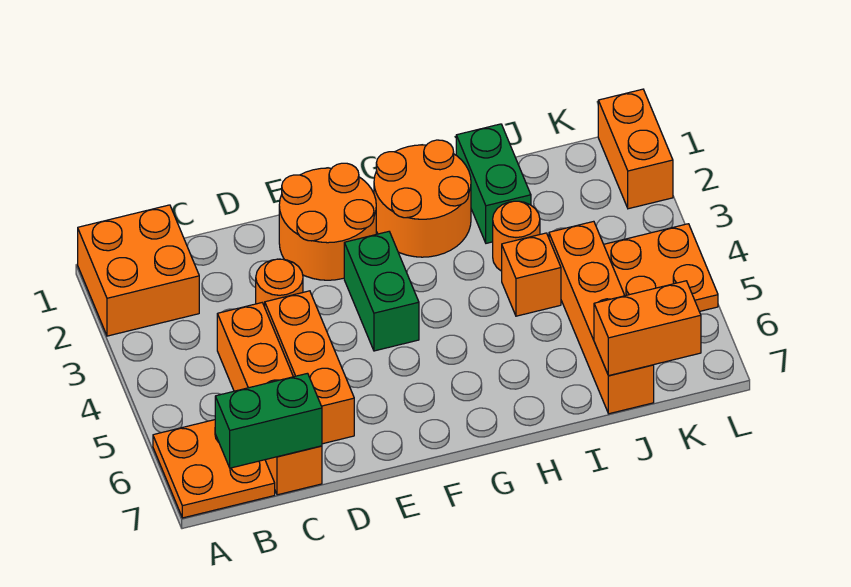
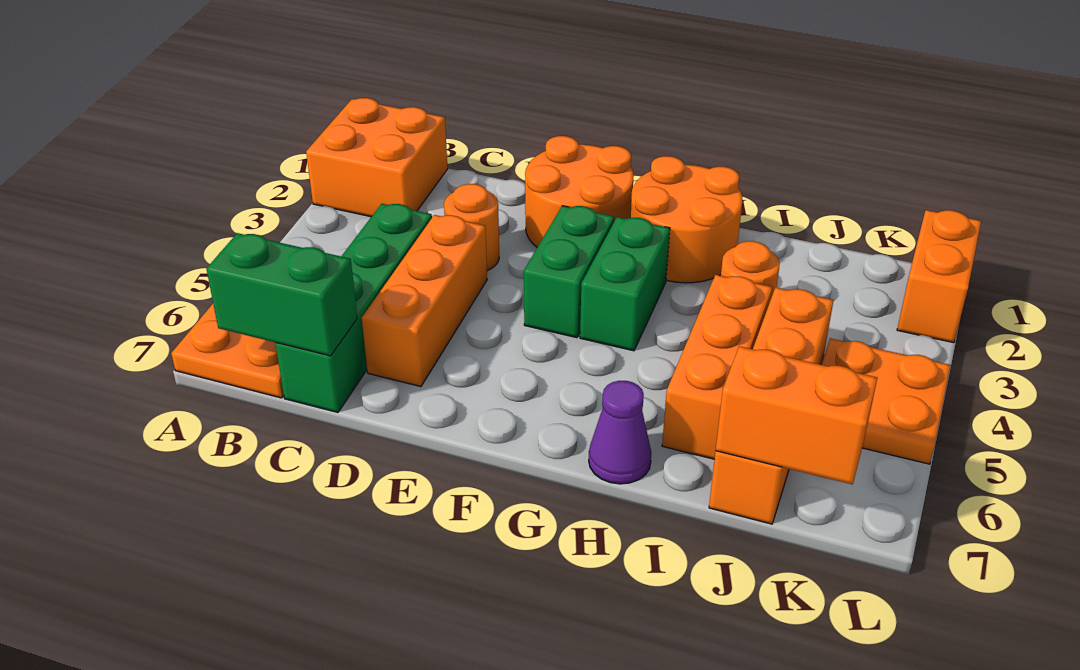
orange 1x4 brick [217,303,322,495] -> green 1x4 brick [275,204,432,412]
none -> purple 1x1 cone [589,381,652,484]
green 1x2 brick [456,124,531,243] -> green 1x2 brick moved to [580,217,670,351]
orange 1x1 brick [502,233,561,316] -> orange 1x3 brick [662,275,772,459]

